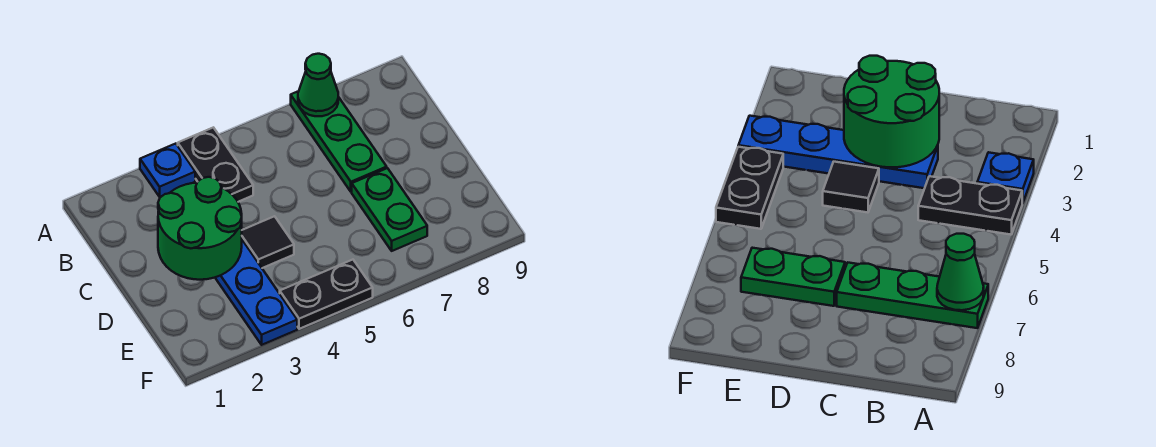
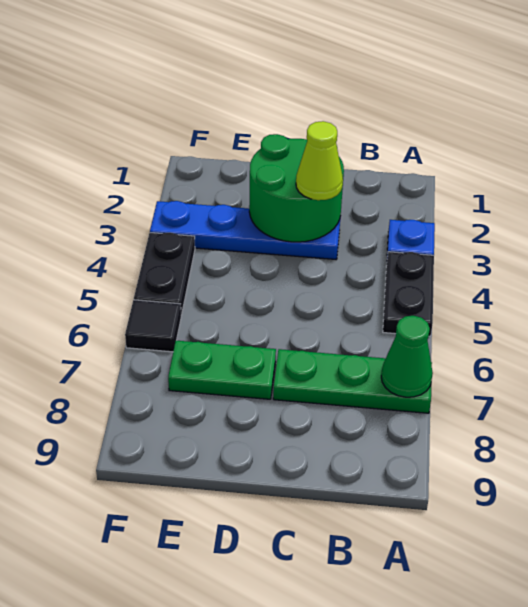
black 1x2 plate [178,127,253,202] -> black 1x2 plate turned to [383,252,434,336]
none -> lime 1x1 cone [296,121,343,200]
black 1x1 tile [242,216,294,268] -> black 1x1 tile moved to [125,300,181,352]

